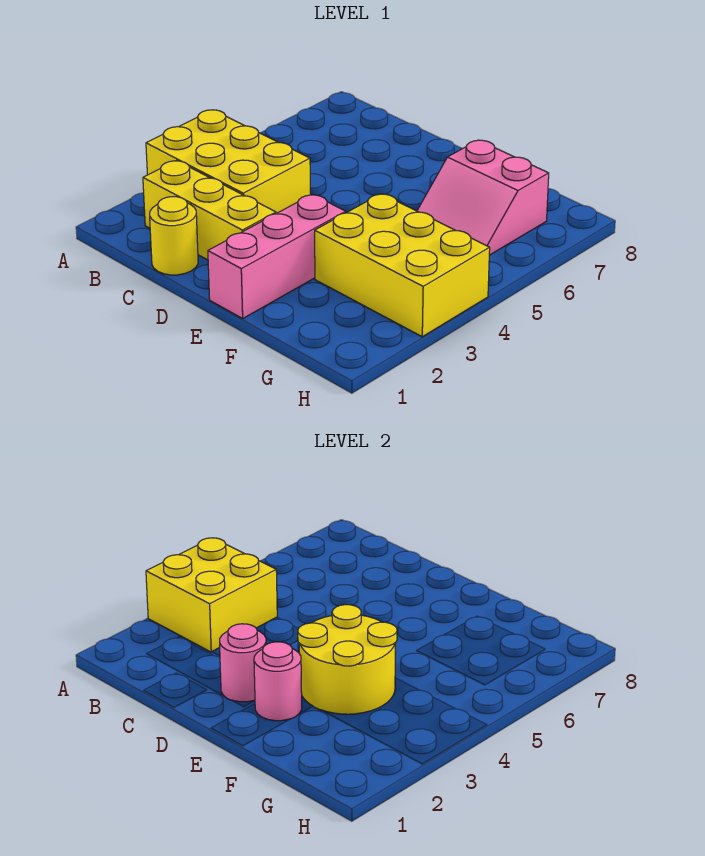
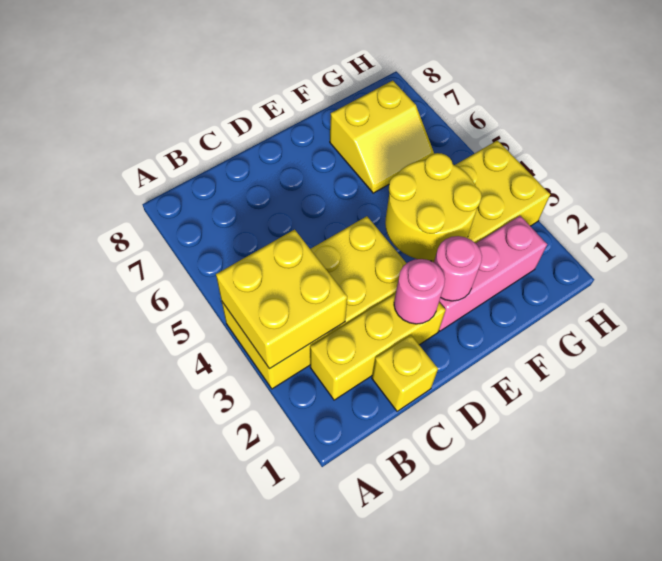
yellow 2x3 brick [146,110,310,214] -> yellow 2x4 brick [222,216,407,389]
yellow 1x1 round brick [150,197,198,275] -> yellow 1x1 brick [372,335,438,411]
pink 1x3 brick [208,194,346,319] -> pink 1x3 brick turned to [439,216,547,331]
pink 2x2 slope [417,140,549,255] -> yellow 2x2 slope [330,81,434,193]

